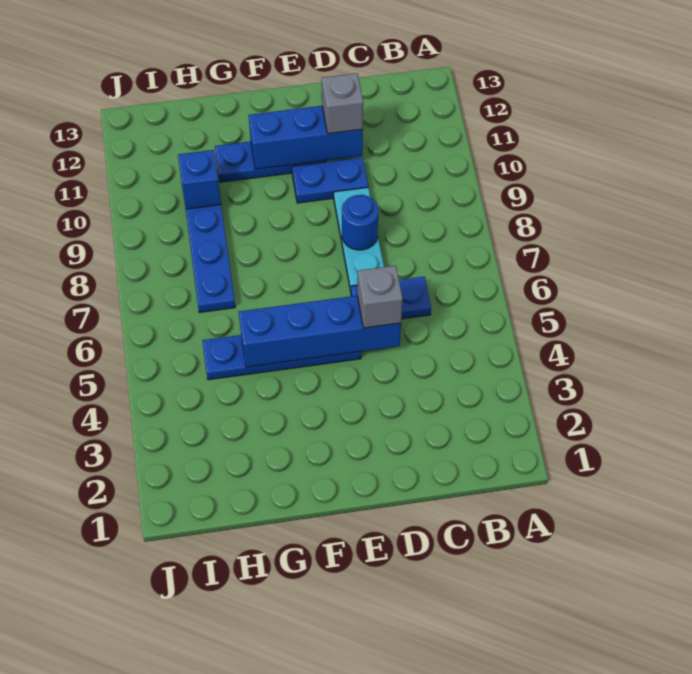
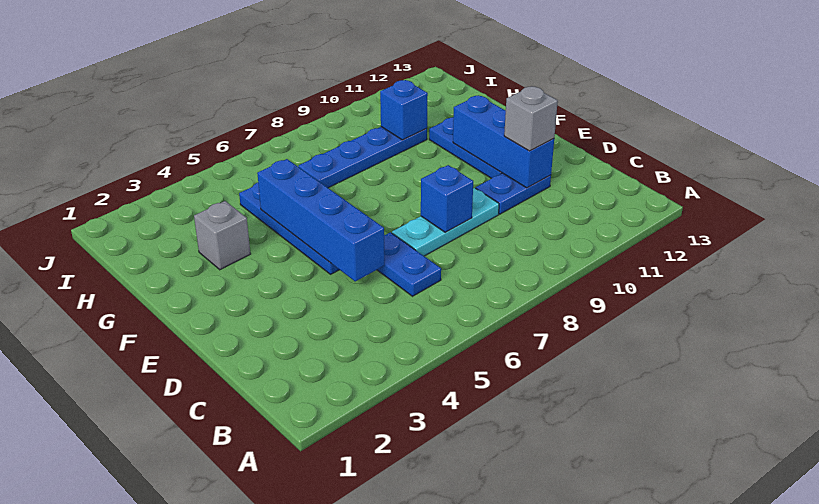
grey 1x1 brick [357,266,403,328] -> grey 1x1 brick moved to [194,201,250,270]
blue 1x1 round brick [342,195,378,250] -> blue 1x1 brick [421,165,473,232]
blue 1x2 plate [292,158,368,203] -> blue 1x2 plate turned to [476,173,551,214]

